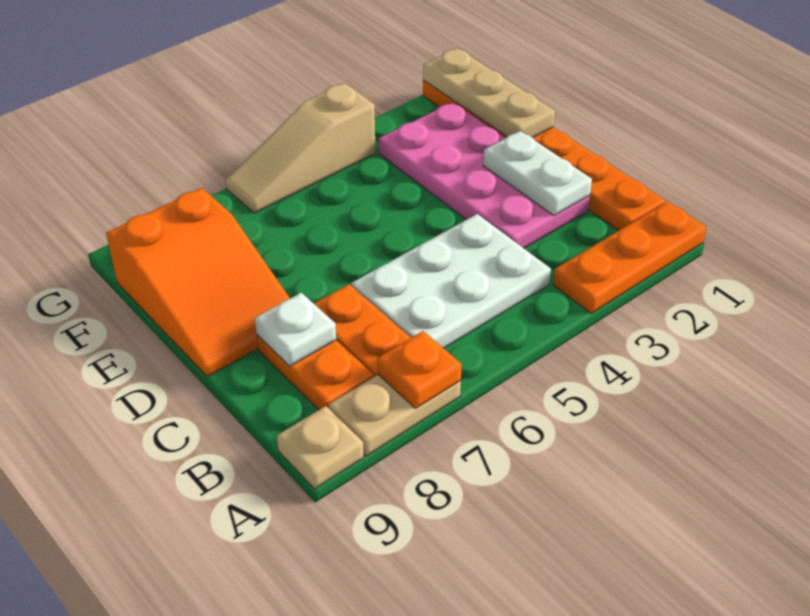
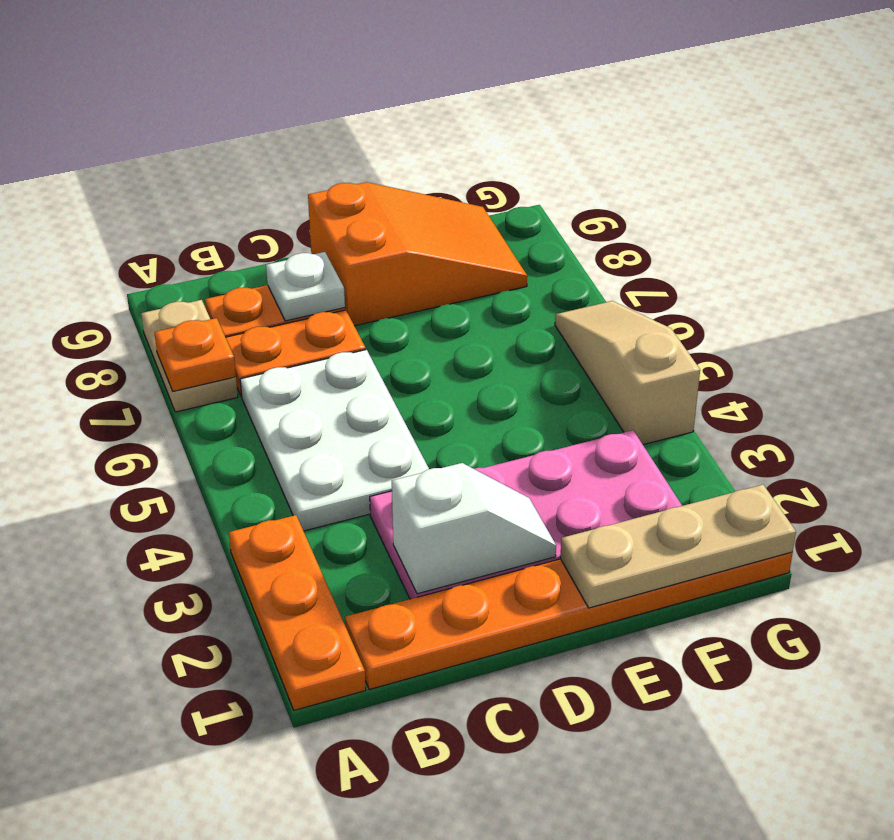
tan 1x1 plate [277,406,364,489] -> none
white 1x2 plate [483,131,592,216] -> white 1x2 slope [392,463,556,594]
orange 2x3 slope [106,188,290,377] -> orange 2x3 slope turned to [308,182,527,326]

